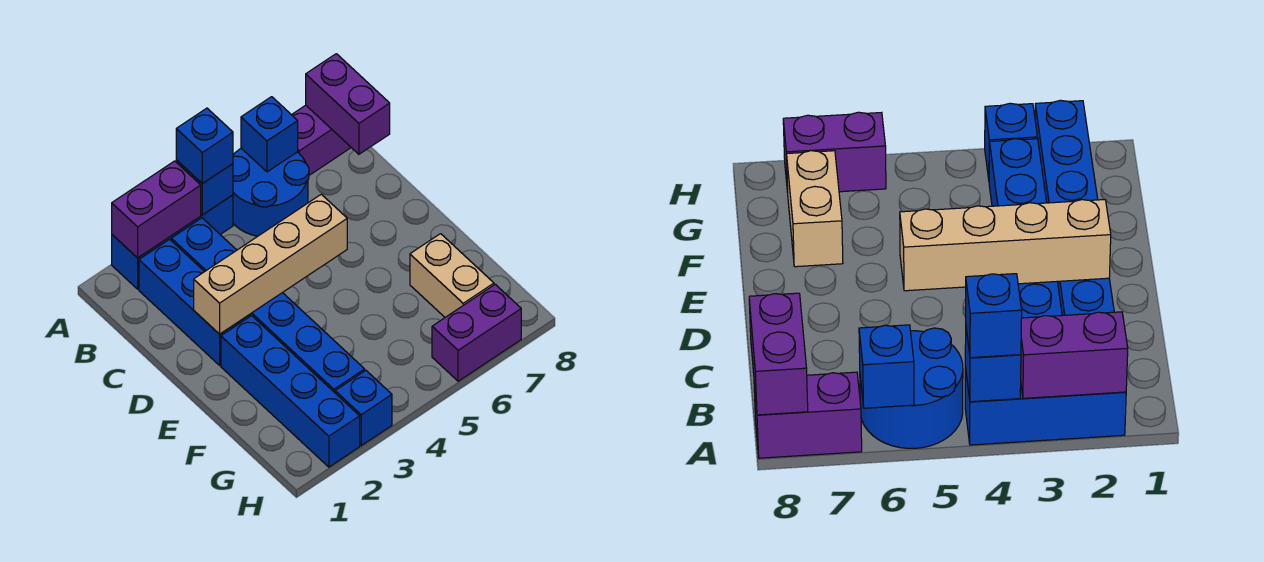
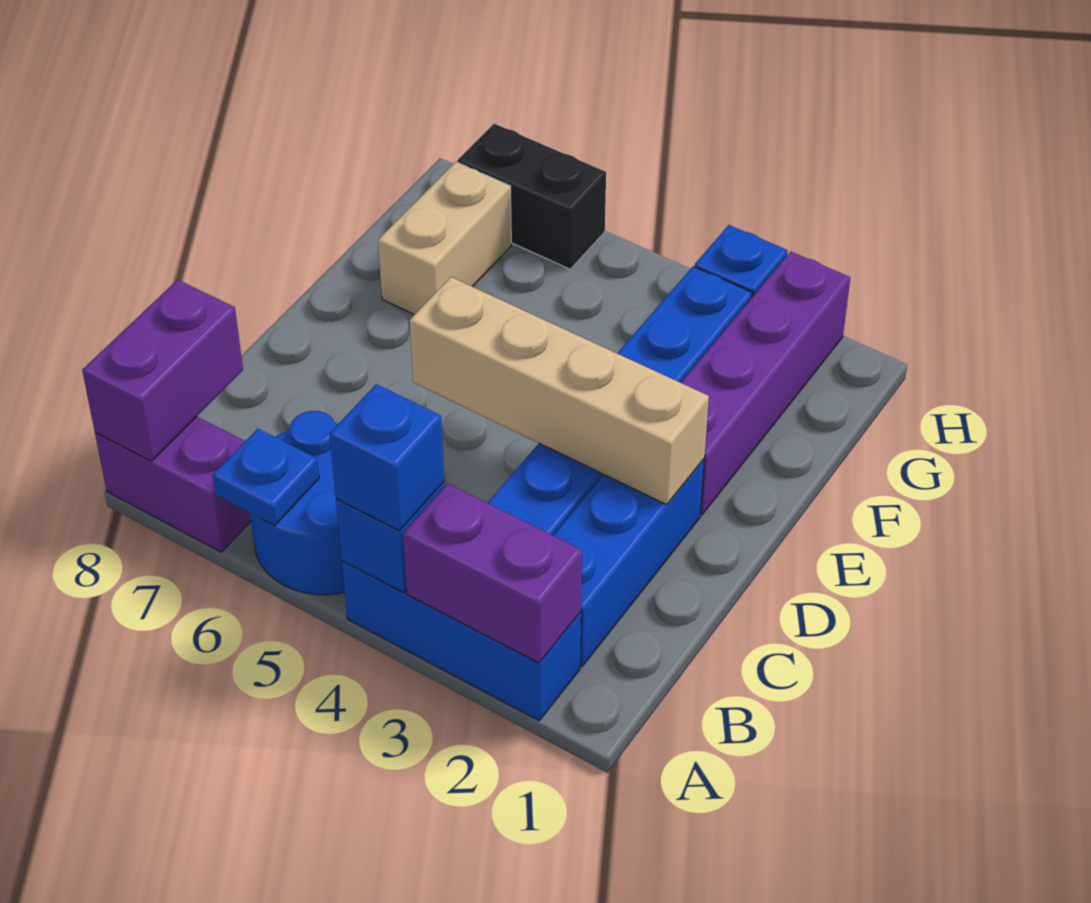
blue 1x1 brick [241,97,298,172] -> blue 1x1 plate [213,429,319,526]
blue 1x4 brick [221,316,360,467] -> purple 1x4 brick [681,252,850,515]
purple 1x2 brick [432,284,521,381] -> black 1x2 brick [458,124,606,269]

